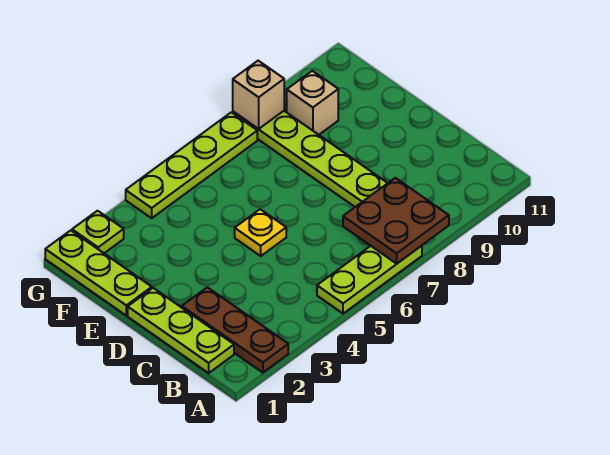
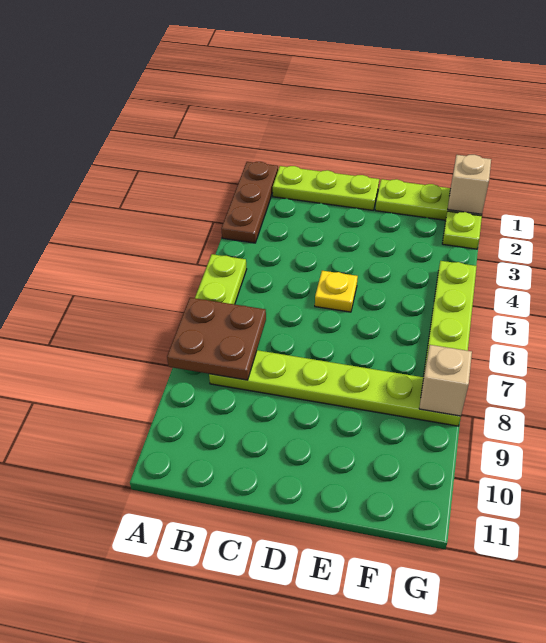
brown 1x3 plate [182,287,288,373] -> brown 1x3 plate turned to [221,162,278,243]
tan 1x1 brick [287,71,338,135] -> tan 1x1 brick moved to [448,155,491,214]

